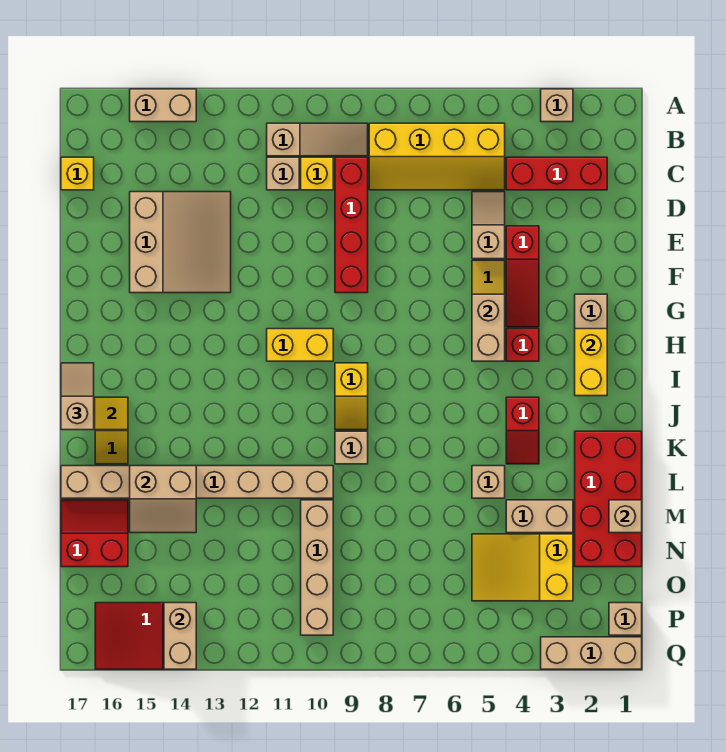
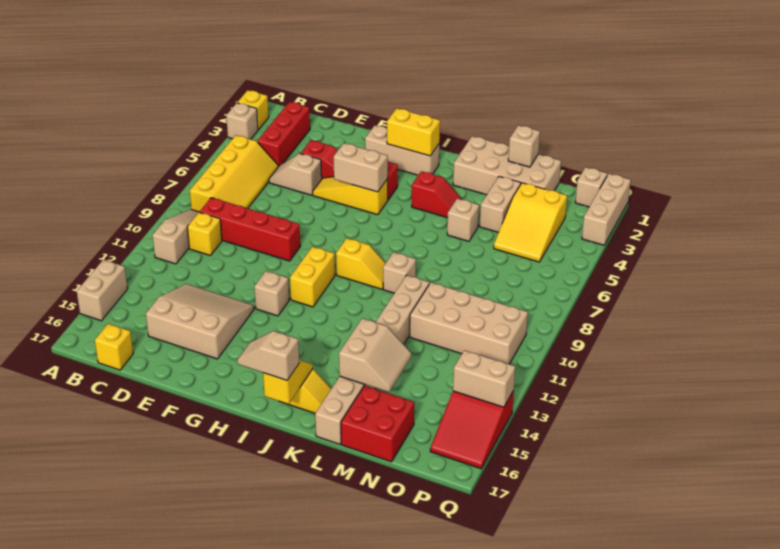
none -> yellow 1x1 brick [237,90,269,130]
tan 1x1 brick [267,157,299,190] -> tan 1x1 brick moved to [254,271,289,316]
red 2x4 brick [575,431,642,567] -> tan 2x4 brick [453,136,561,195]
tan 1x4 brick [301,500,333,635] -> tan 2x4 brick [410,283,528,364]
red 2x2 slope [61,500,128,567] -> red 2x2 brick [341,386,414,462]

